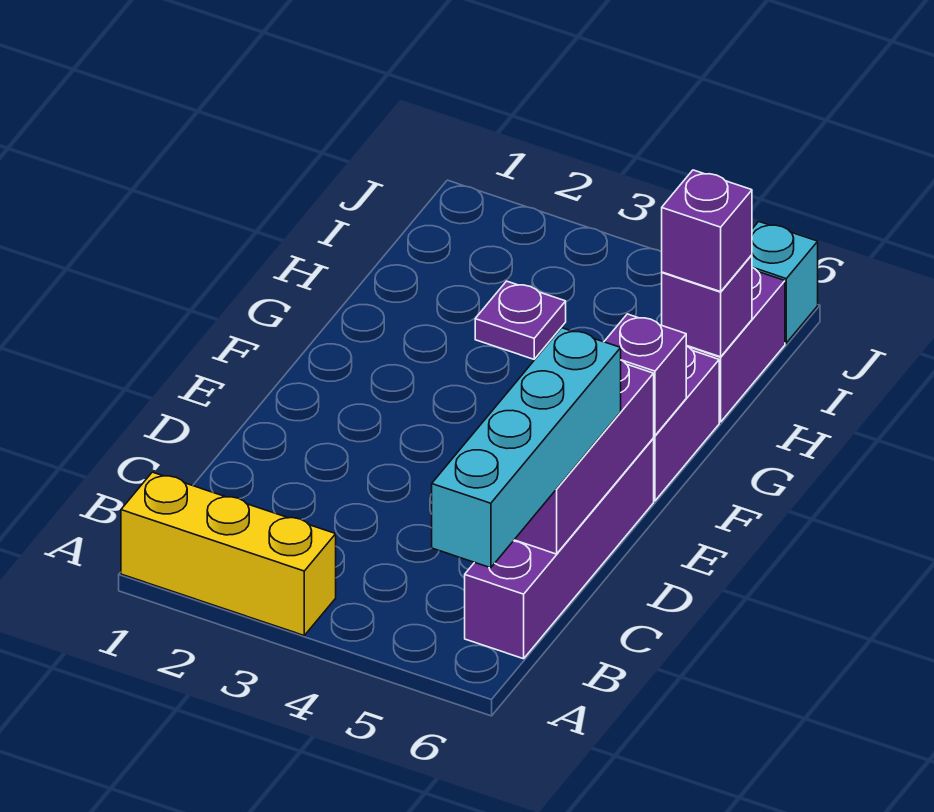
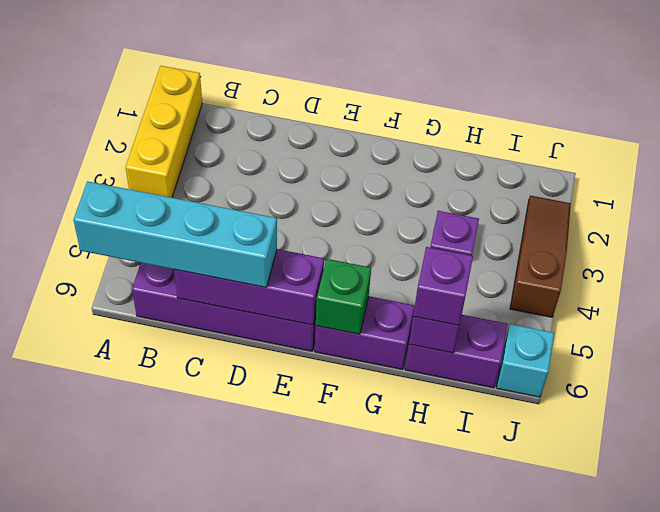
purple 1x1 brick [604,314,686,436] -> green 1x1 brick [316,259,371,334]
none -> brown 1x3 slope [510,196,571,317]

